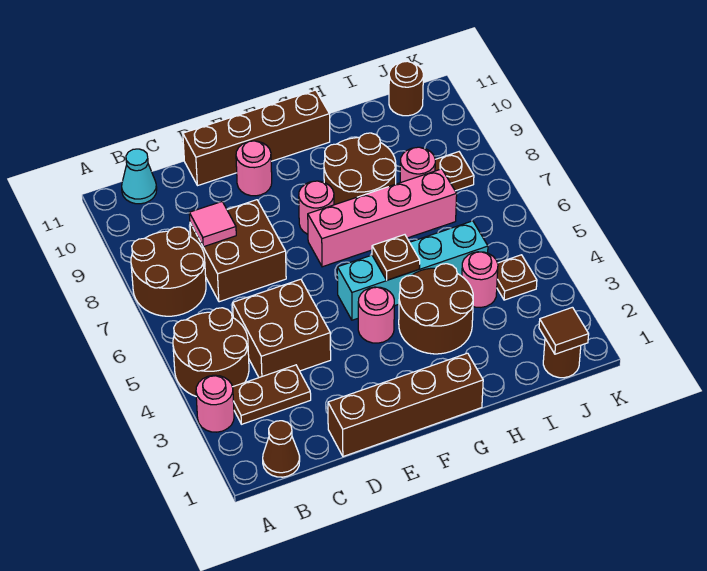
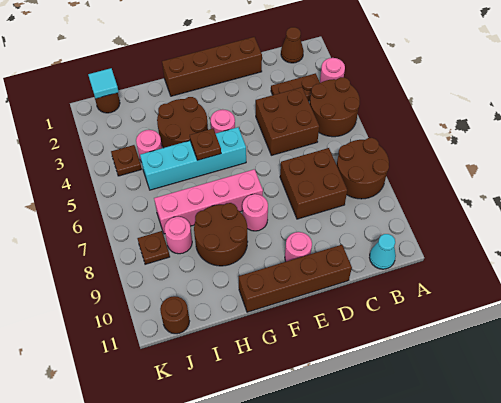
pink 1x1 tile [189,201,236,247] -> none
brown 1x1 tile [539,307,589,354] -> cyan 1x1 tile [88,68,119,98]

